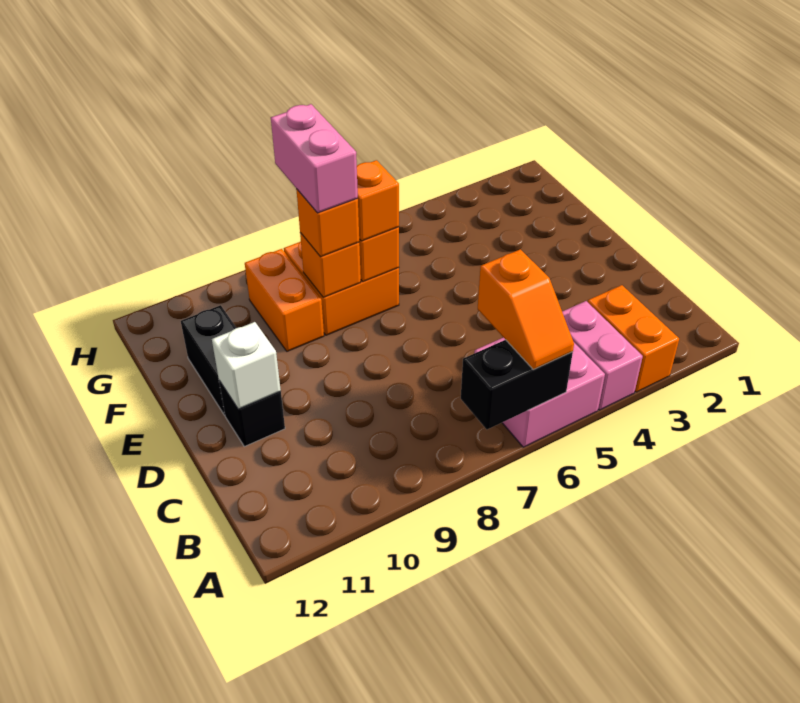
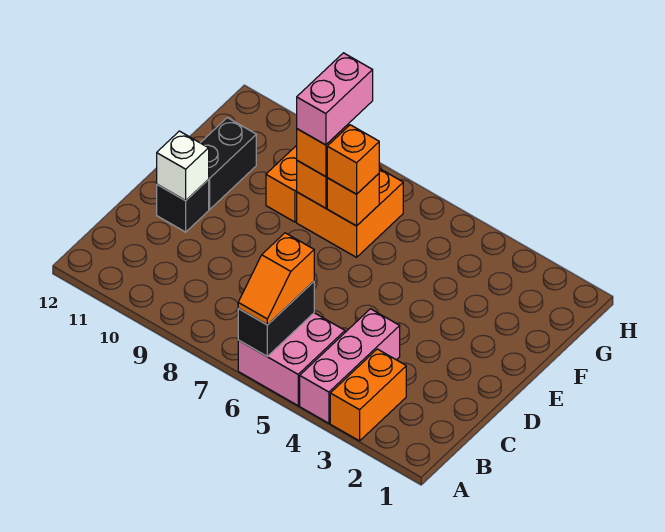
pink 1x2 brick [562,301,643,410] -> pink 1x3 brick [300,309,400,423]
black 1x2 brick [461,340,573,429] -> black 1x2 brick turned to [238,282,314,356]

